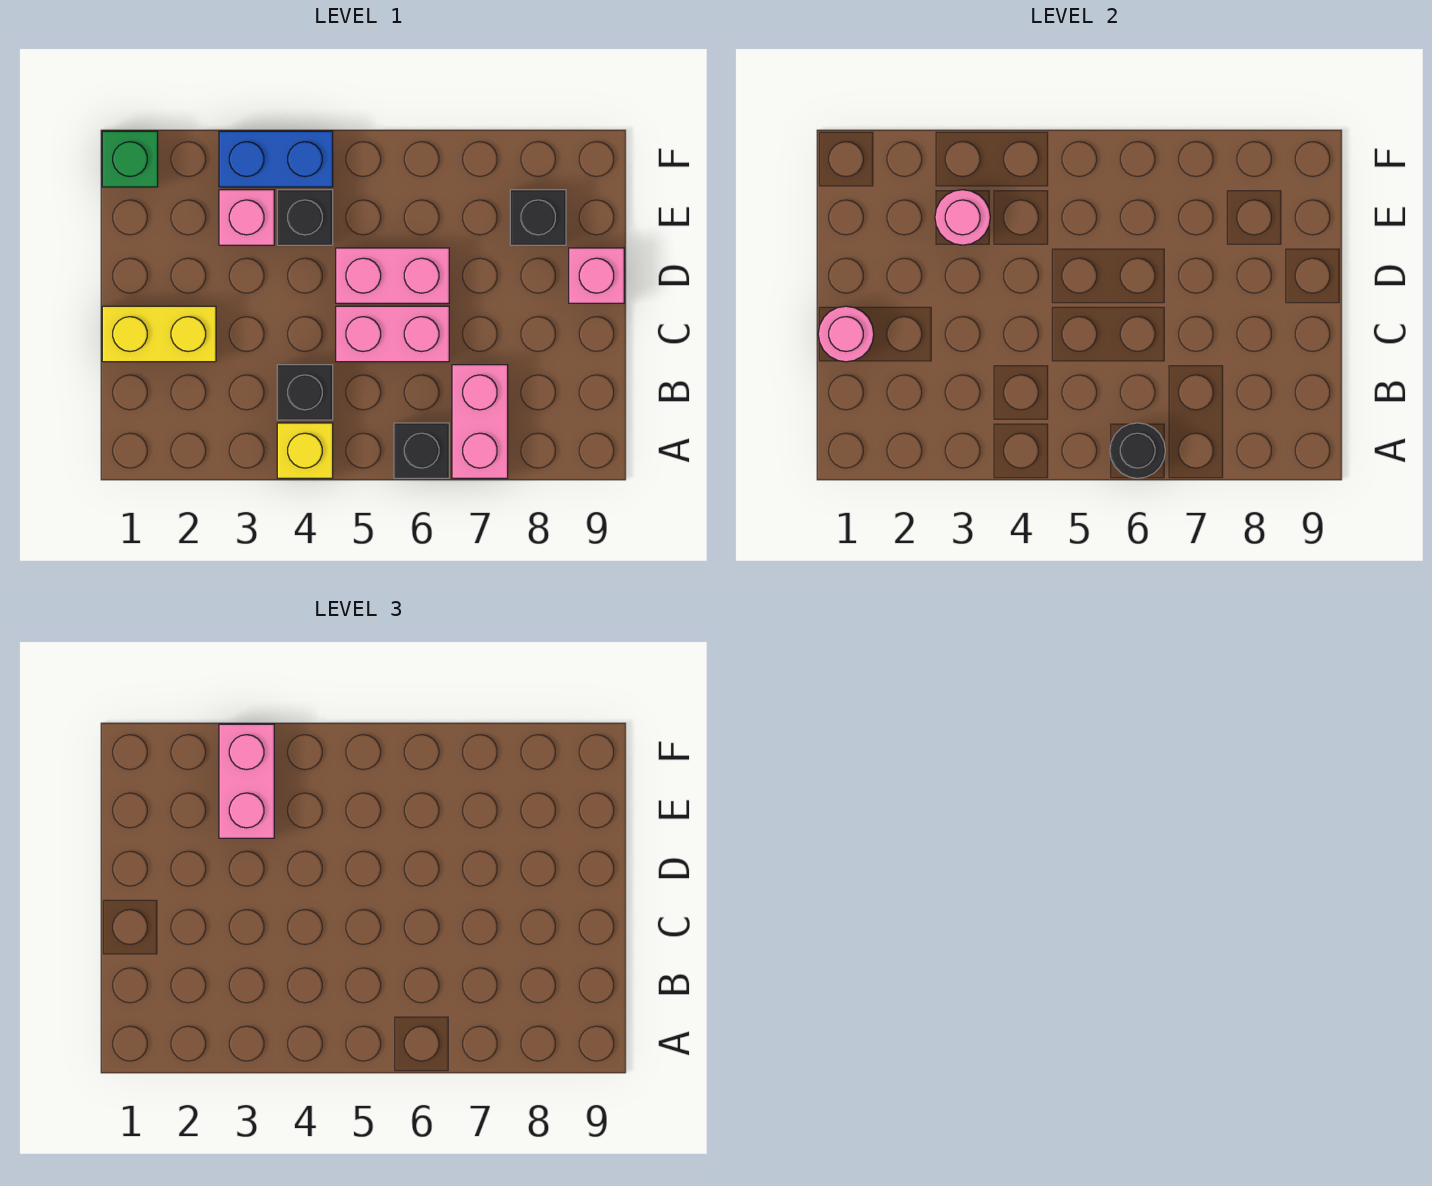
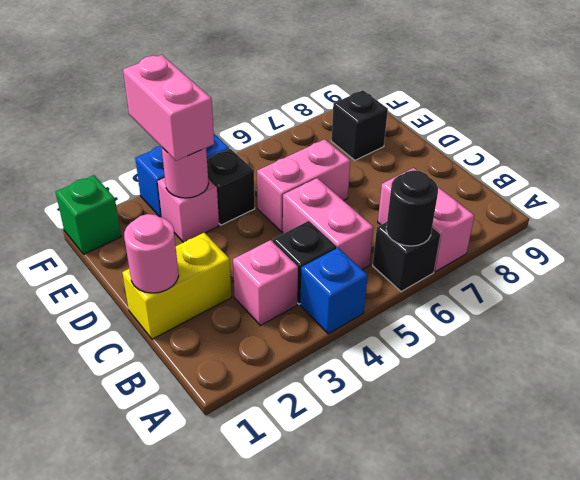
yellow 1x1 brick [277,423,333,478] -> blue 1x1 brick [300,248,368,334]
pink 1x2 brick [336,306,449,362] -> pink 1x2 brick turned to [283,178,374,269]
pink 1x1 brick [569,248,624,303] -> pink 1x1 brick moved to [233,240,298,326]

